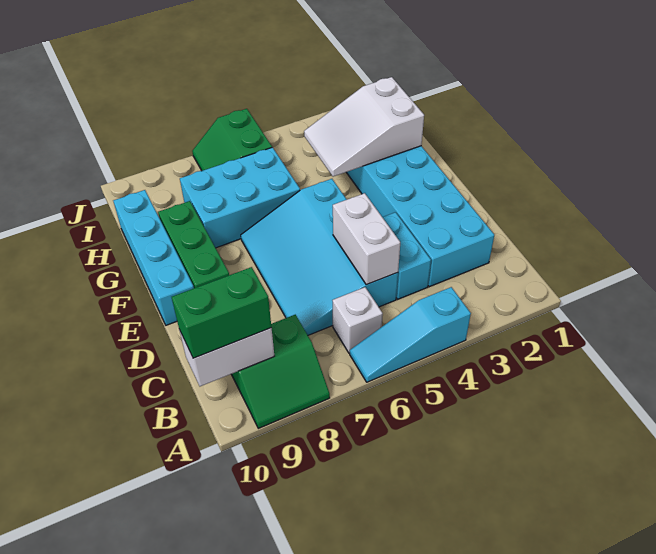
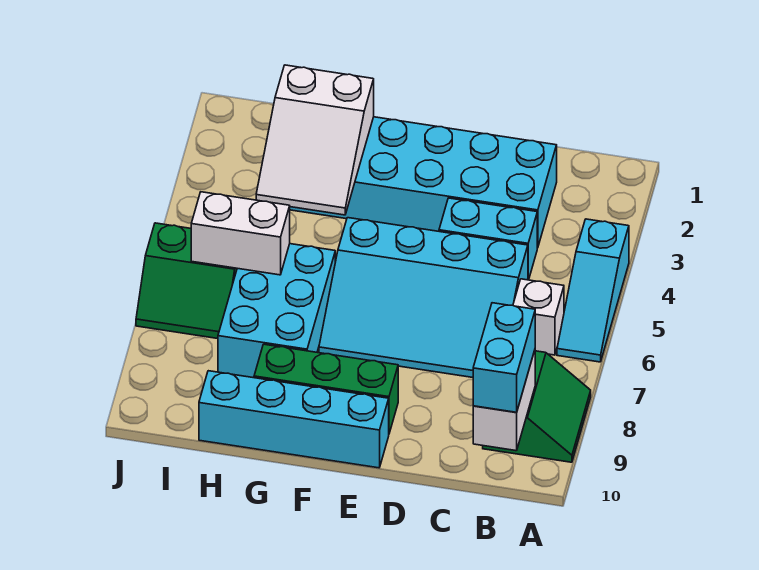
green 1x2 brick [172,267,271,358] -> cyan 1x2 brick [473,303,535,412]
white 1x2 brick [333,193,400,285] -> white 1x2 brick moved to [191,192,290,275]

